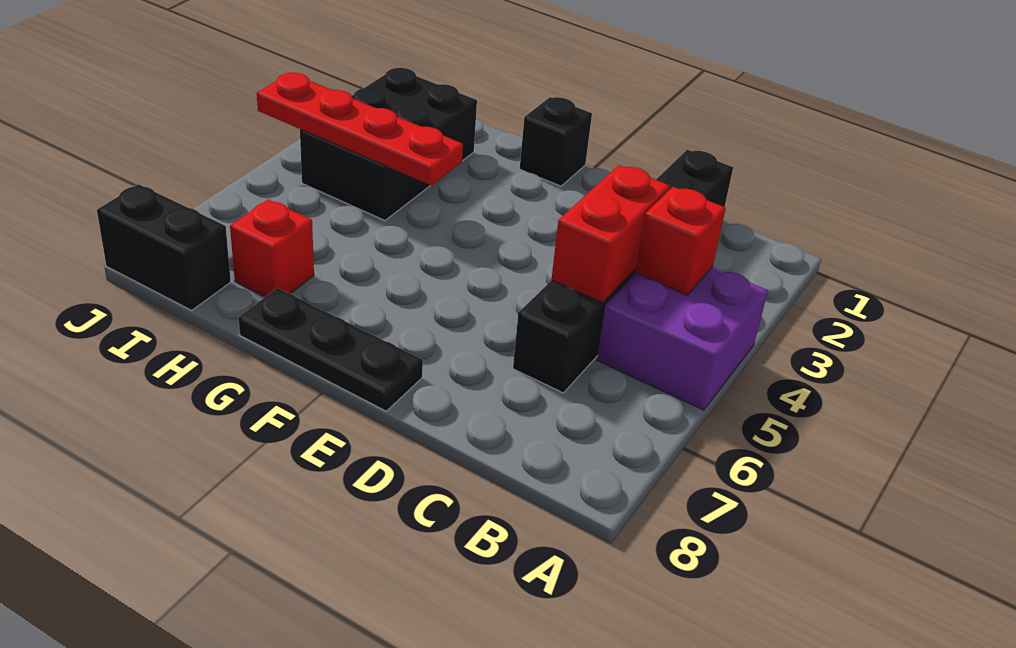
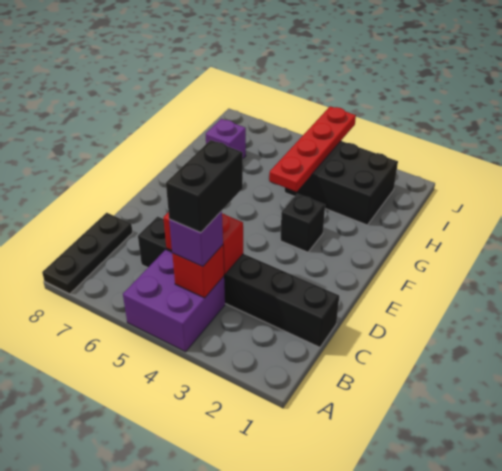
none -> purple 1x1 brick [169,211,223,267]
black 1x3 plate [239,288,423,411] -> black 1x3 plate moved to [42,213,133,294]
black 1x1 brick [520,97,592,186] -> black 1x1 brick moved to [280,194,325,252]
red 1x1 brick [230,200,314,297] -> purple 1x1 brick [206,119,246,158]
black 1x2 brick [97,184,231,310] -> black 1x2 brick moved to [166,140,243,233]

